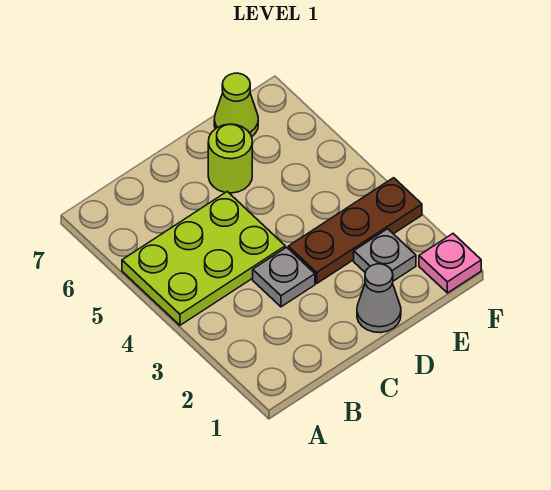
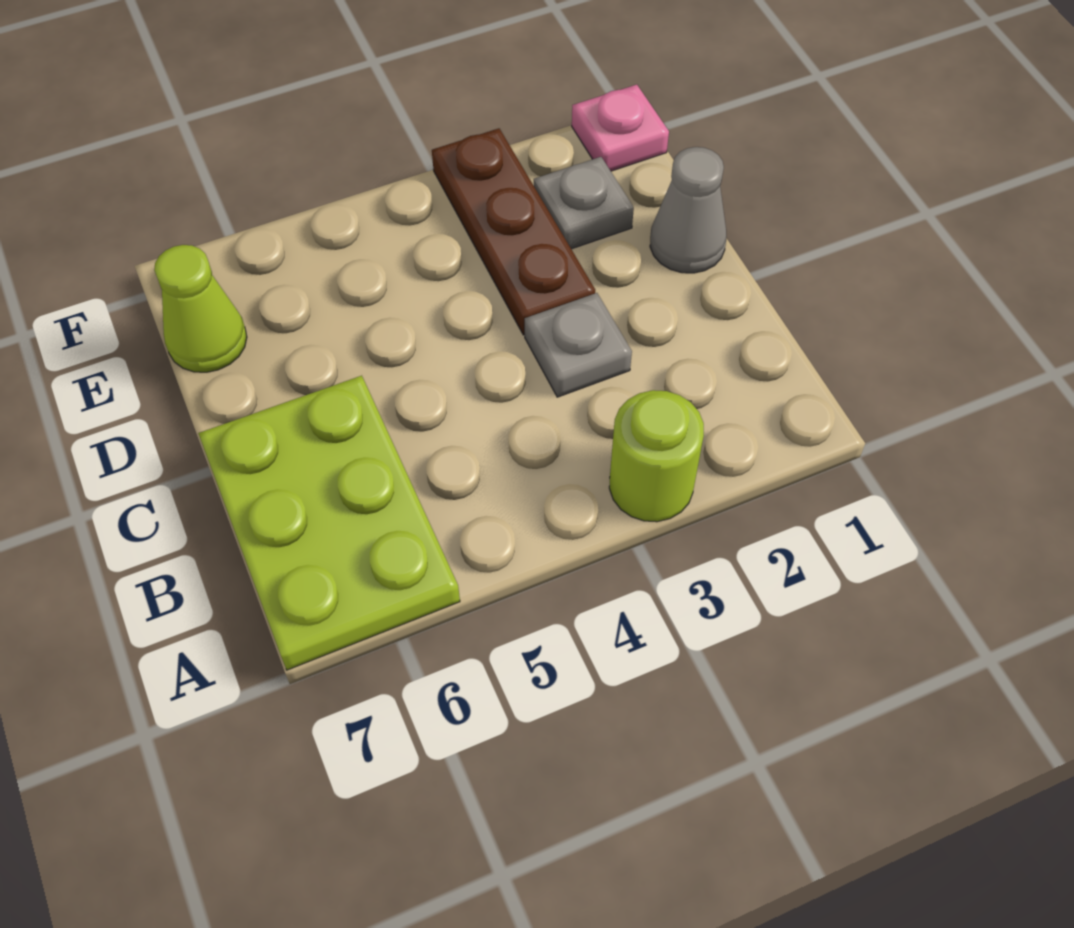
lime 2x3 plate [122,192,285,325] -> lime 2x3 plate moved to [198,376,460,670]
lime 1x1 round brick [208,124,252,193] -> lime 1x1 round brick moved to [609,390,704,522]

